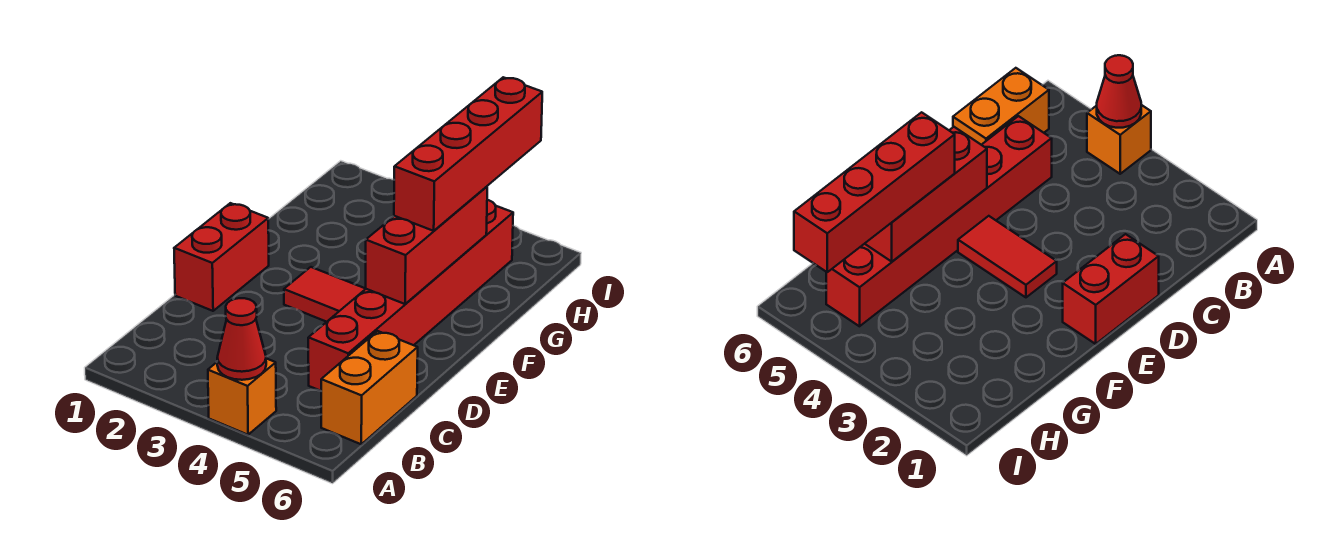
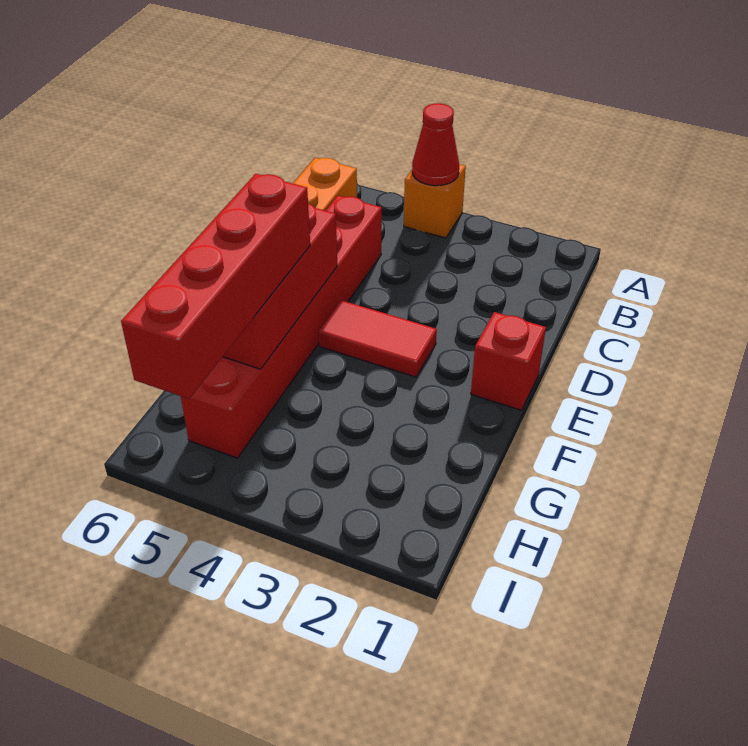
red 1x2 brick [174,203,269,311] -> red 1x1 brick [471,312,546,410]

